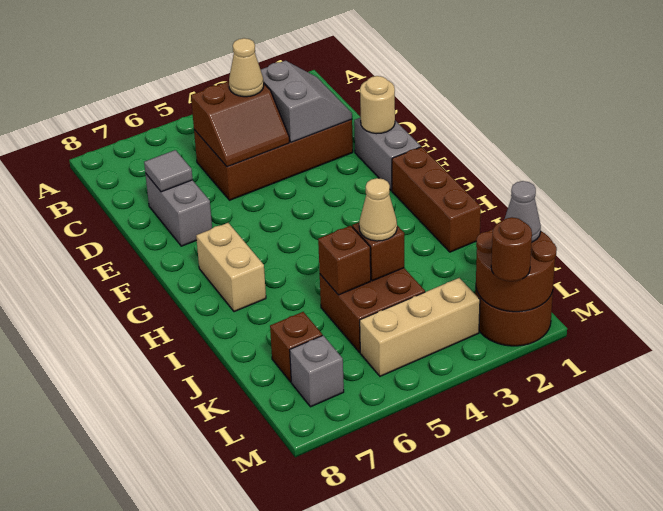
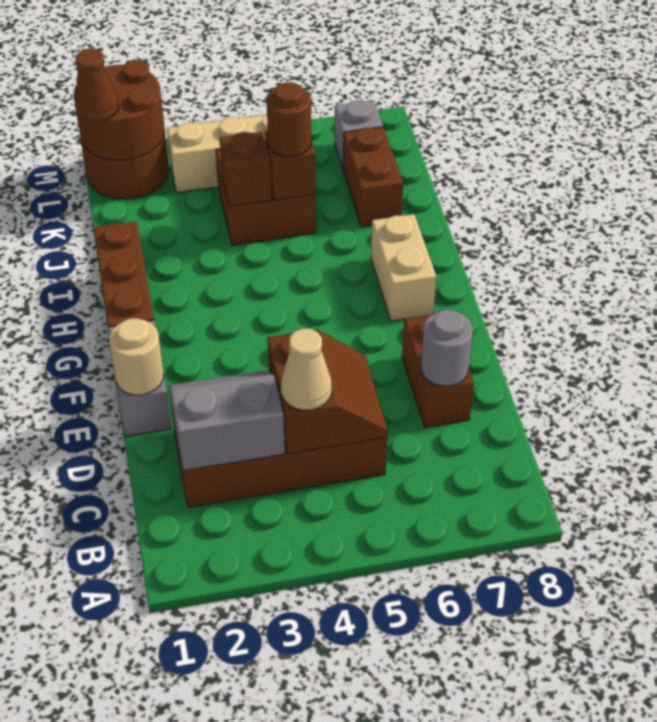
grey 2x2 slope [261,61,352,142] -> grey 2x2 slope turned to [169,370,285,471]
brown 2x2 slope [191,81,289,167] -> brown 2x2 slope turned to [267,330,388,453]
grey 1x2 brick [145,173,212,246] -> brown 1x2 brick [402,315,474,427]
grey 1x1 tile [144,150,193,192] -> grey 1x1 round brick [421,310,473,386]
tan 1x1 cone [359,178,397,241] -> none
brown 1x1 brick [270,312,322,382] -> brown 1x2 brick [343,127,403,227]
grey 1x1 cone [505,181,541,242] -> brown 1x1 cone [75,49,118,122]
brown 1x1 round brick [491,217,532,281] -> brown 1x1 round brick moved to [266,82,311,156]

